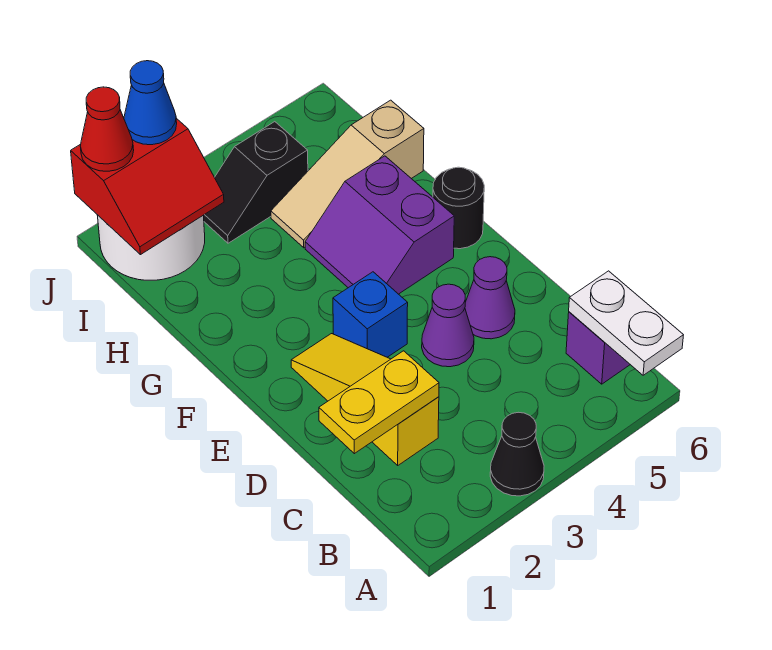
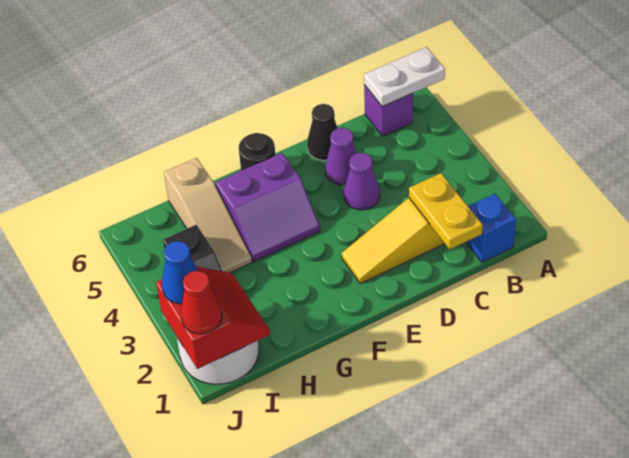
black 1x1 cone [490,412,544,496] -> black 1x1 cone moved to [307,104,338,160]
blue 1x1 brick [333,272,408,357] -> blue 1x1 brick moved to [466,194,516,262]

